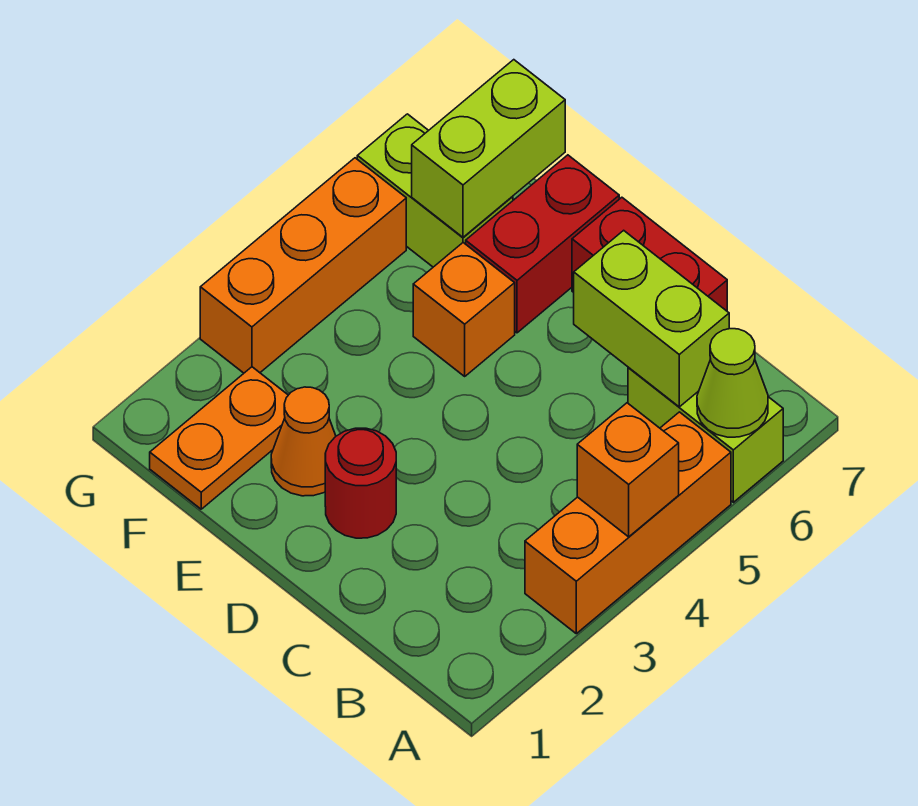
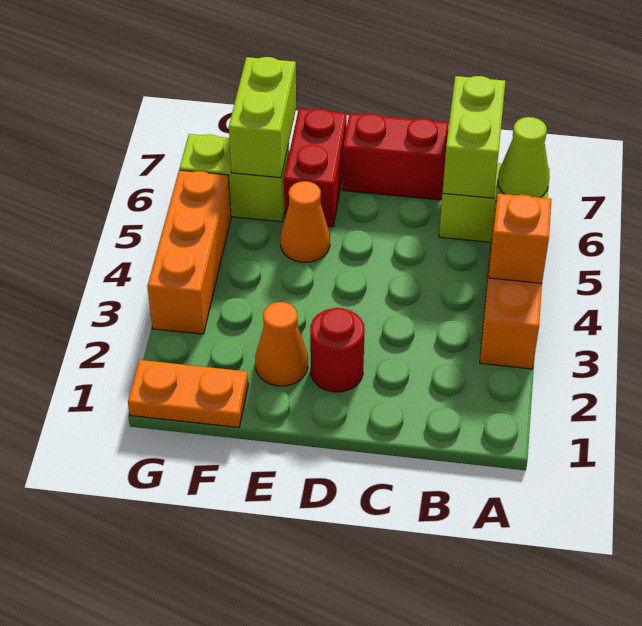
lime 1x2 brick [574,230,729,407] -> lime 1x2 brick turned to [443,76,505,198]
orange 1x1 brick [413,243,515,376] -> orange 1x1 cone [281,181,330,262]
orange 1x2 plate [150,367,288,509] -> orange 1x2 plate turned to [128,360,248,428]

